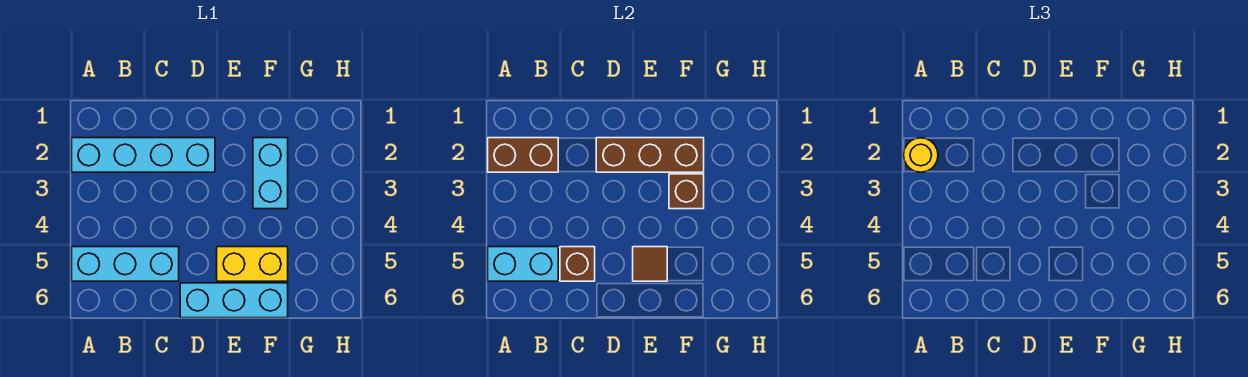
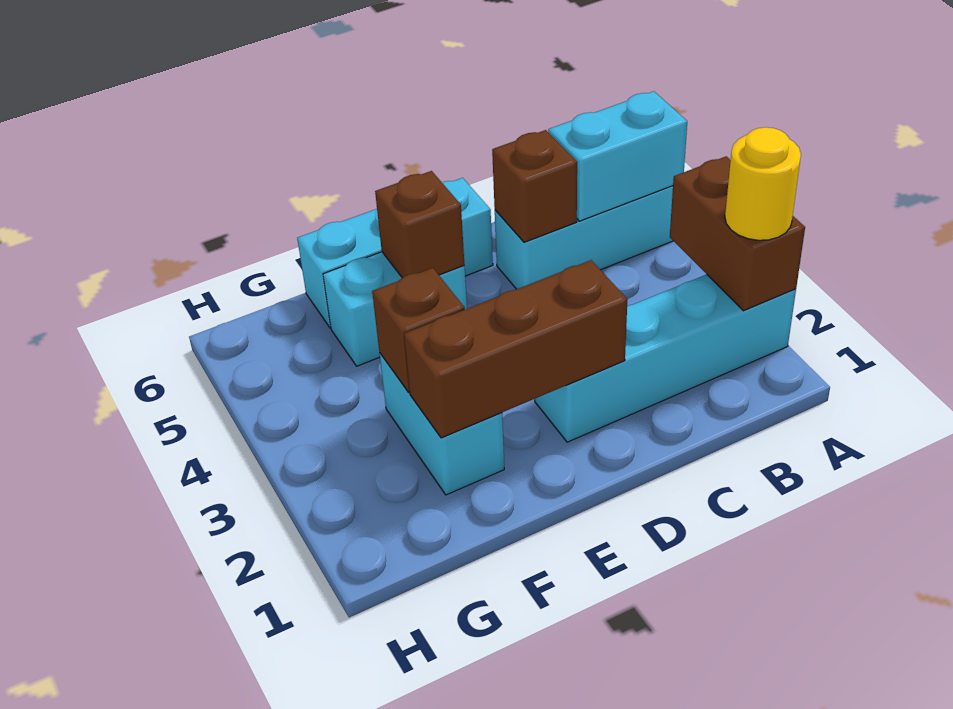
brown 1x2 brick [488,138,558,172] -> brown 1x2 brick turned to [670,156,805,311]
yellow 1x2 brick [217,247,288,281] -> cyan 1x2 brick [323,252,467,366]
brown 1x1 tile [633,247,667,281] -> brown 1x1 brick [375,171,464,278]

